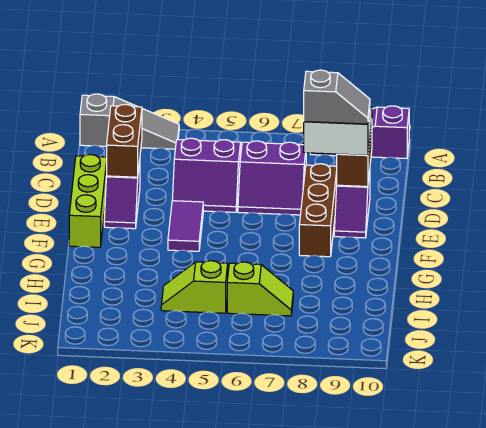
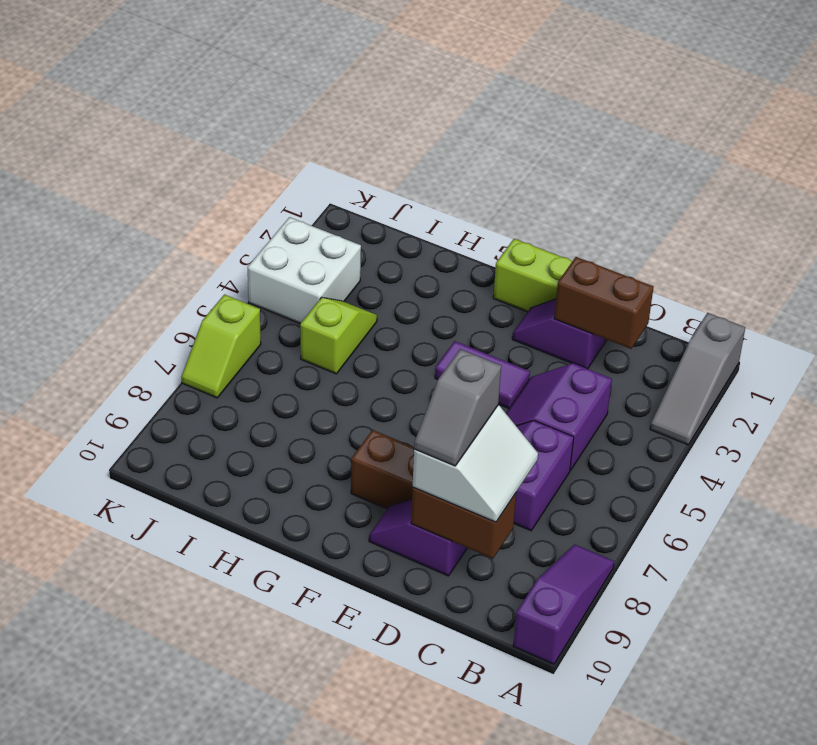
lime 1x2 slope [227,262,293,316] -> lime 1x2 slope moved to [182,295,261,398]
none -> white 2x2 brick [248,217,361,324]

